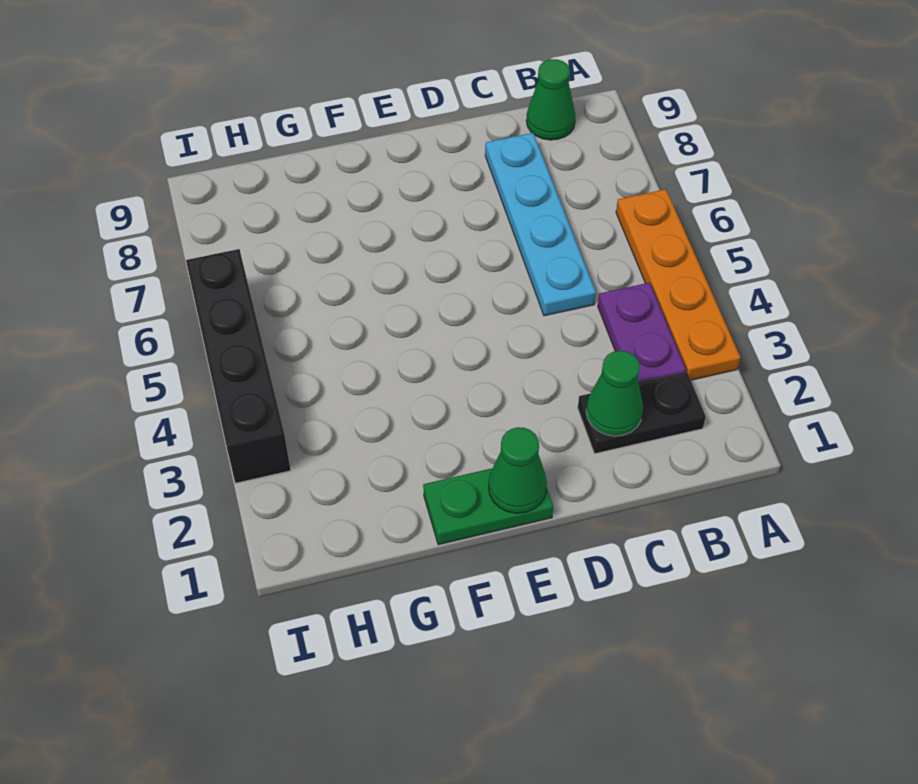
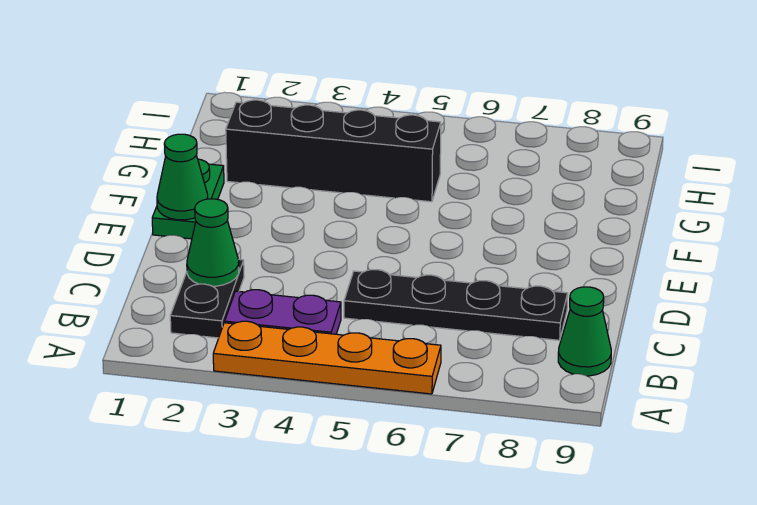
cyan 1x4 plate [485,133,596,316] -> black 1x4 plate [344,270,568,340]
black 1x4 brick [186,249,291,483] -> black 1x4 brick moved to [226,100,441,202]

